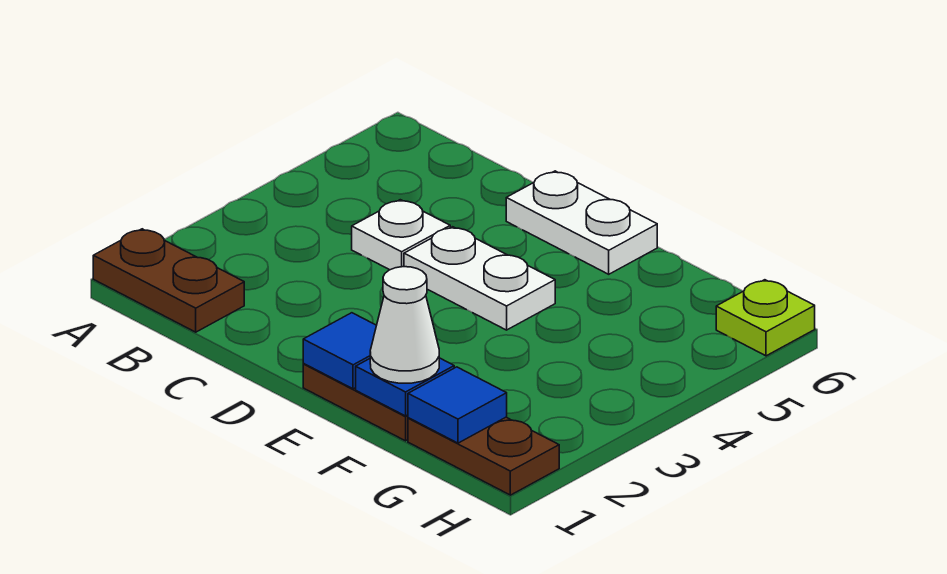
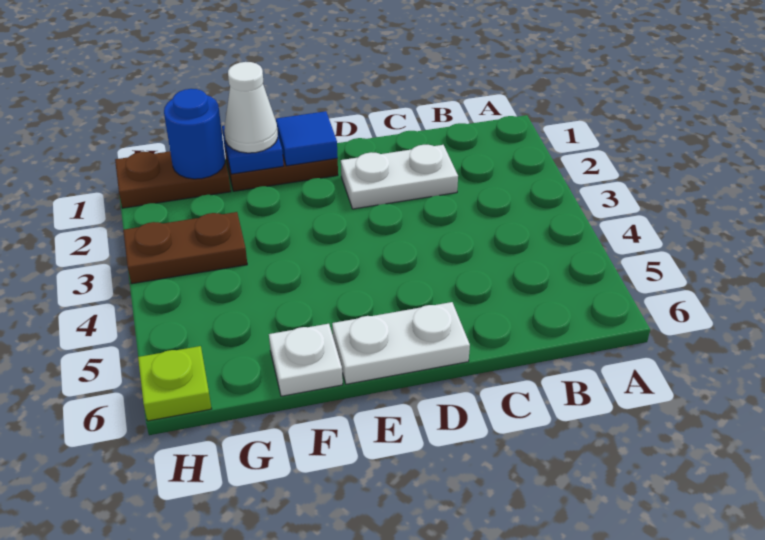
brown 1x2 plate [93,229,244,332] -> brown 1x2 plate moved to [123,212,247,284]
white 1x1 plate [352,200,450,270] -> white 1x1 plate moved to [269,324,343,396]
white 1x2 plate [404,227,555,330] -> white 1x2 plate moved to [341,145,458,209]
blue 1x1 tile [408,367,507,443] -> blue 1x1 round brick [164,89,225,179]

